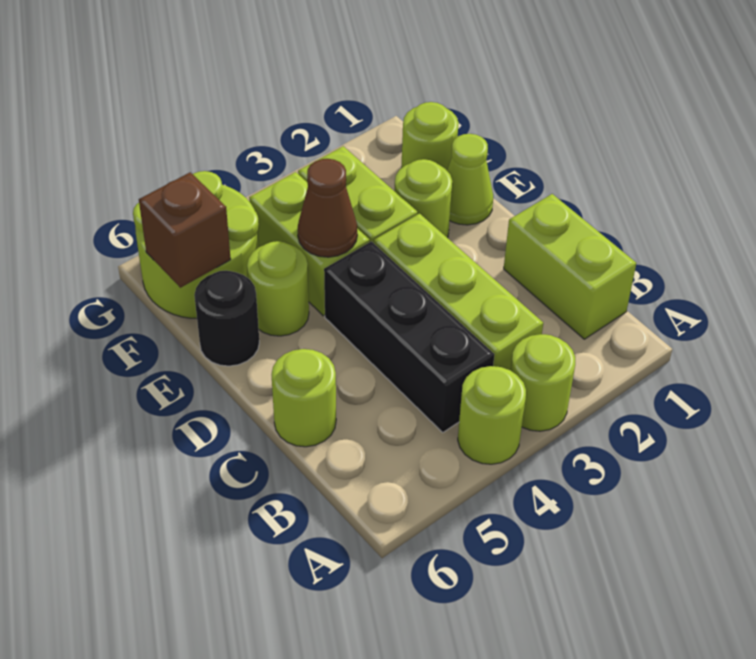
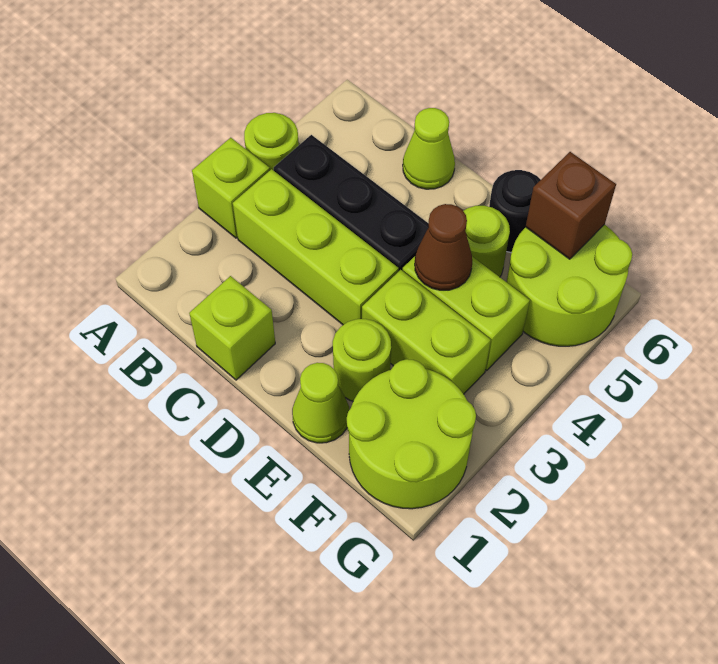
lime 1x1 round brick [511,334,575,431] -> lime 1x1 brick [192,138,270,238]
lime 1x2 brick [504,194,636,339] -> lime 1x1 brick [189,276,275,380]
lime 1x1 round brick [272,349,336,447] -> lime 1x1 cone [403,108,455,189]
lime 1x1 round brick [401,102,459,170] -> lime 2x2 round brick [347,359,476,509]

